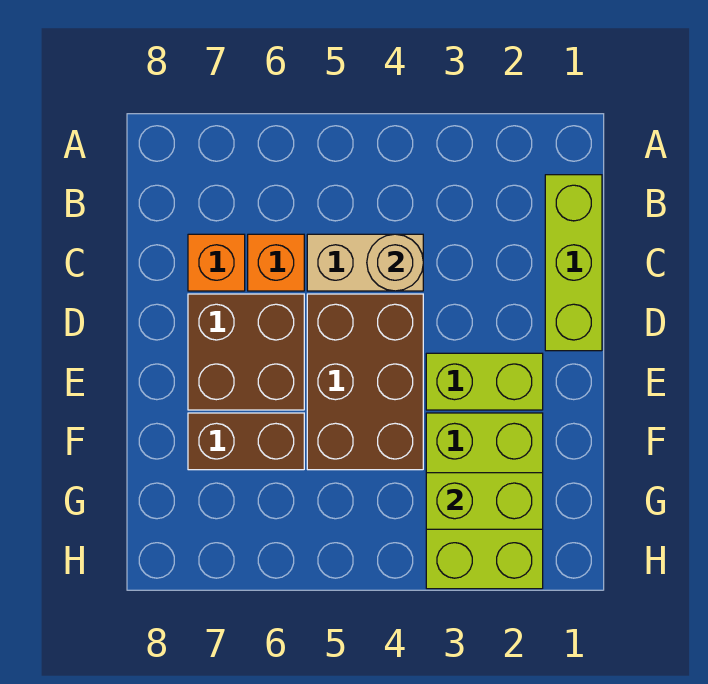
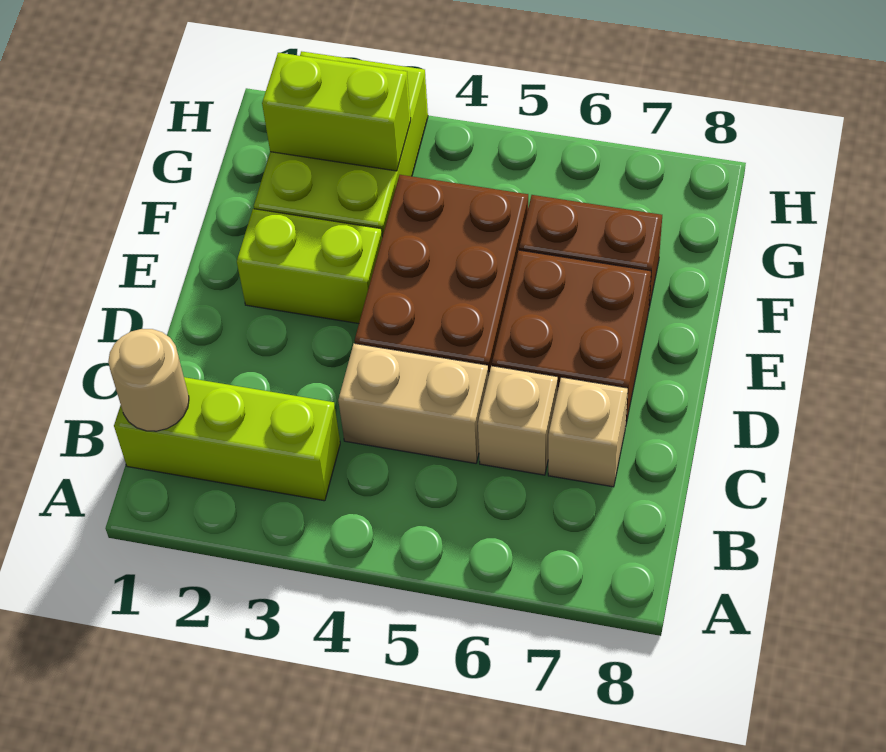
lime 1x3 brick [545,175,602,351] -> lime 1x3 brick turned to [114,377,340,501]
tan 1x1 round brick [367,234,423,291] -> tan 1x1 round brick moved to [108,329,189,431]
orange 1x1 brick [248,234,304,291] -> tan 1x1 brick [478,366,558,475]
orange 1x1 brick [188,234,245,291] -> tan 1x1 brick [548,377,628,487]

